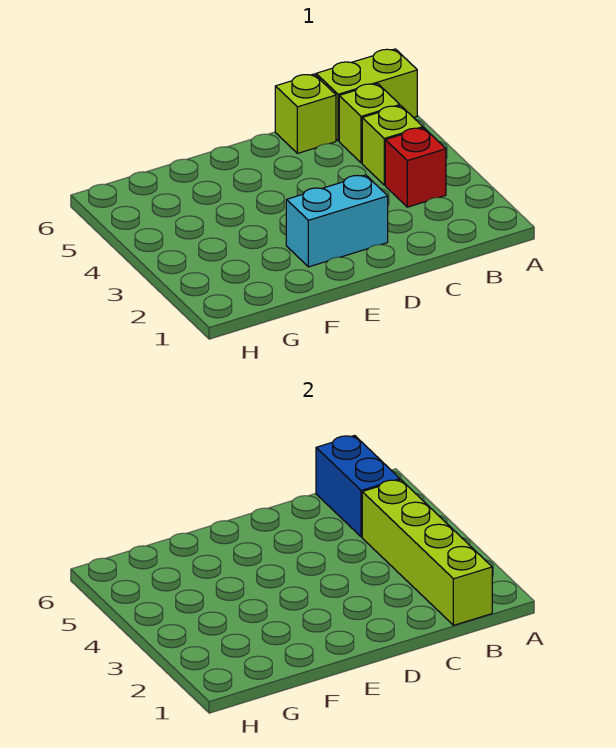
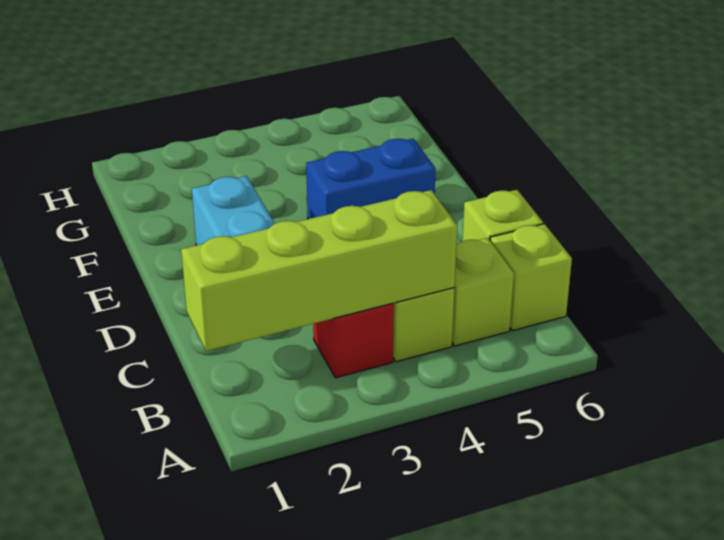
lime 1x2 brick [316,49,417,141] -> lime 1x1 brick [490,224,572,331]
blue 1x2 brick [316,436,400,537] -> blue 1x2 brick moved to [306,139,436,219]

